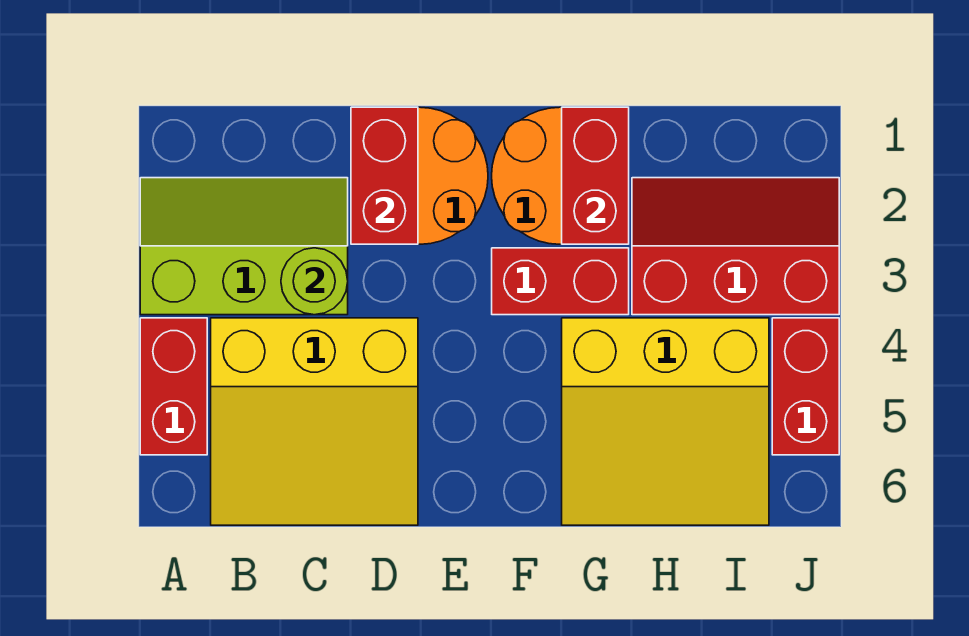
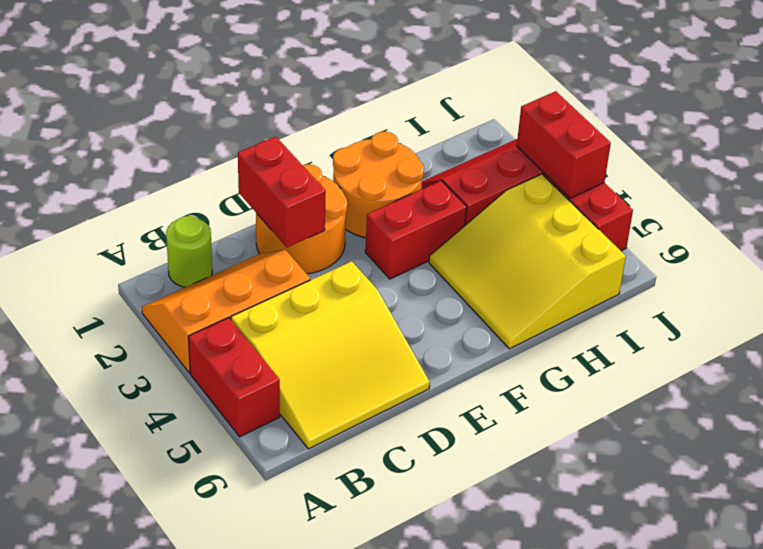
lime 2x3 slope [140,178,348,315] -> orange 2x3 slope [142,250,310,373]
lime 1x1 round brick [281,248,348,315] -> lime 1x1 round brick moved to [166,216,212,287]
red 1x2 brick [562,107,629,244] -> red 1x2 brick moved to [517,91,611,198]
yellow 3x3 slope [562,318,769,525] -> yellow 3x3 slope turned to [429,174,626,349]

